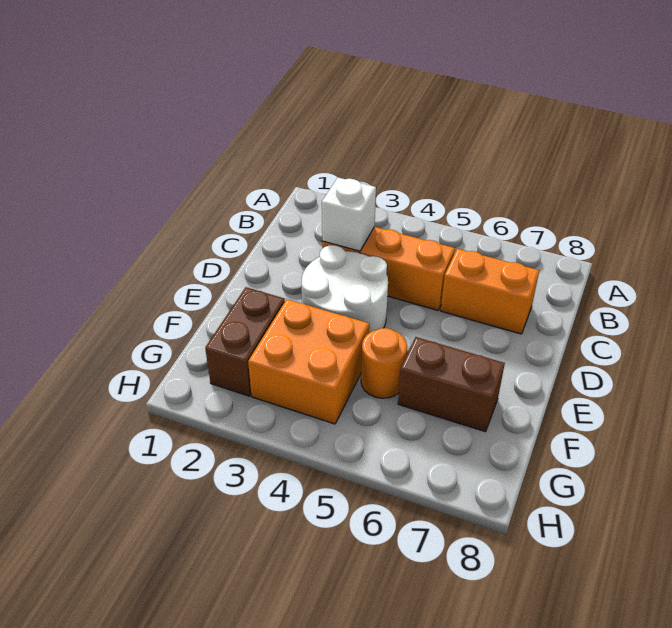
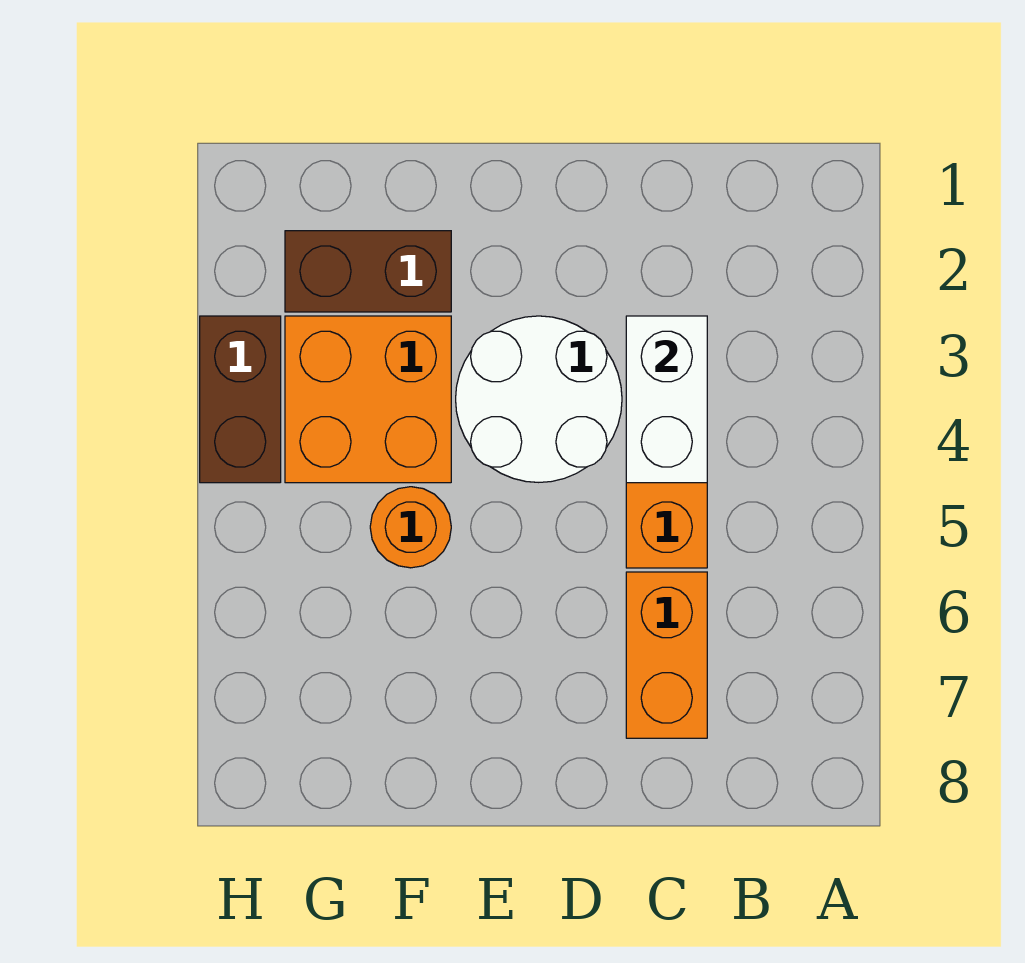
white 1x1 brick [322,178,376,251] -> white 1x2 brick [626,316,707,483]
brown 1x2 brick [398,337,505,432] -> brown 1x2 brick moved to [200,316,281,483]

